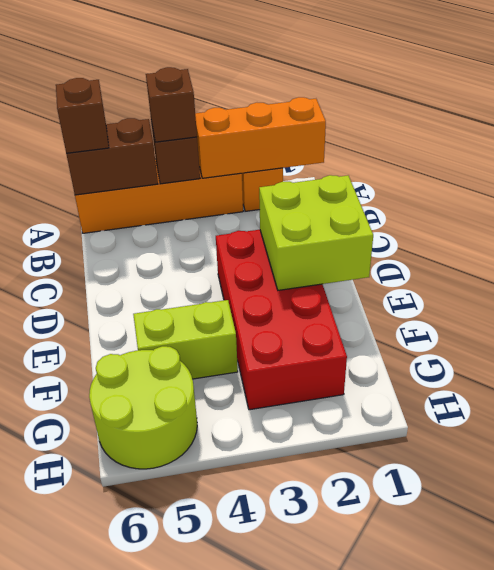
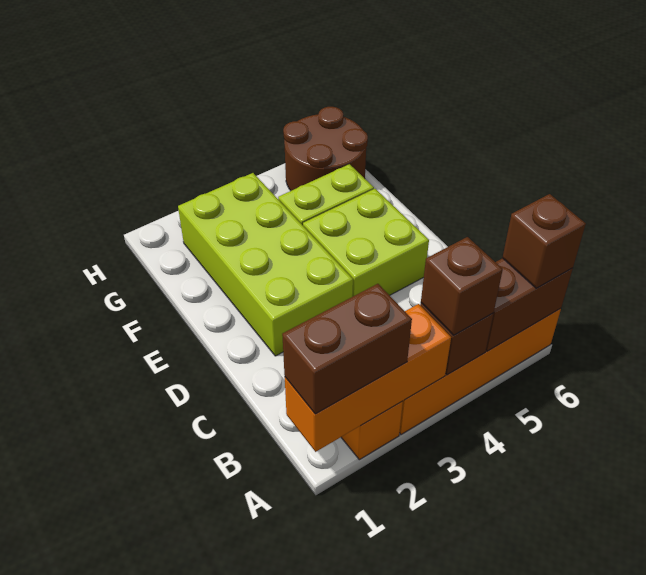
none -> brown 1x2 brick [282,284,412,414]
lime 2x2 brick [259,175,373,290] -> lime 2x2 brick moved to [303,189,429,297]
red 2x4 brick [216,230,347,410] -> lime 2x4 brick [178,173,353,356]
lime 2x2 round brick [89,346,197,469] -> brown 2x2 round brick [283,107,368,191]

